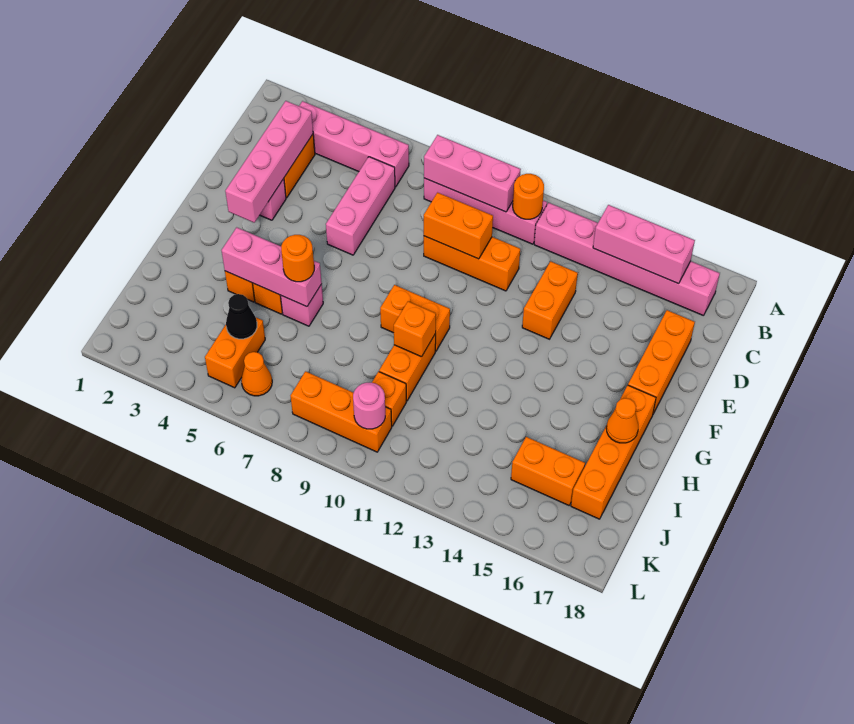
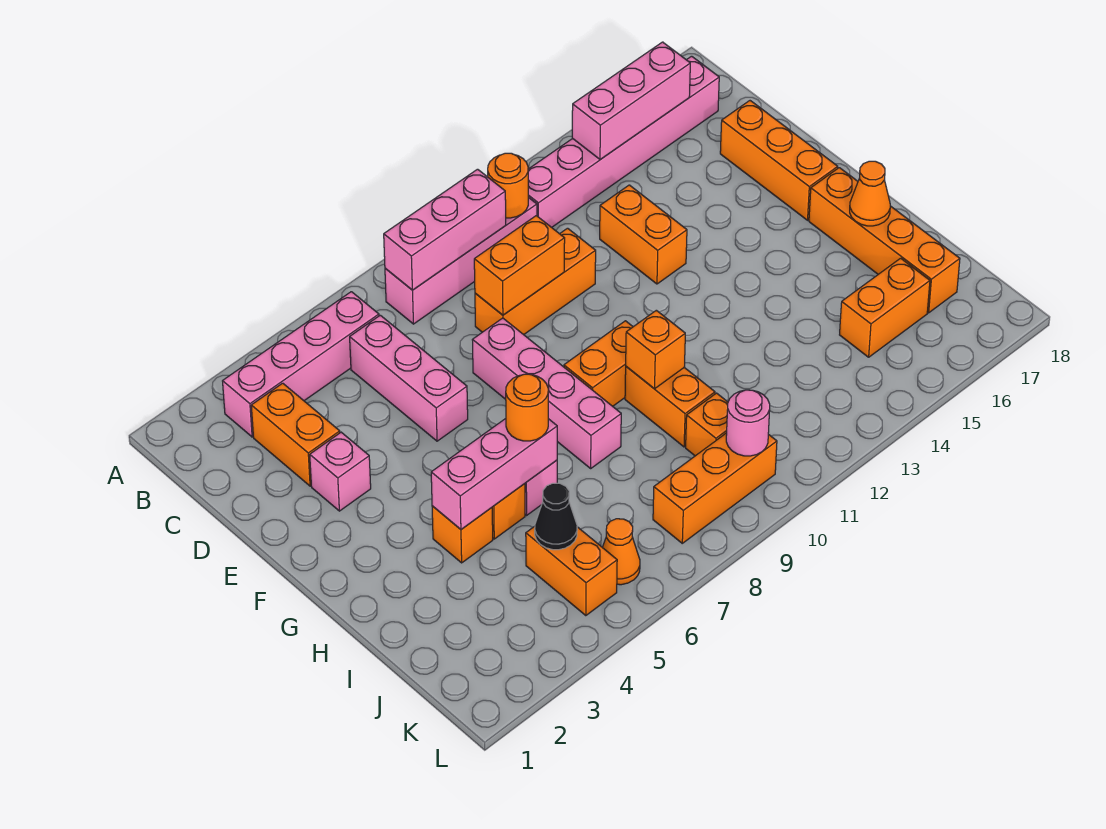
pink 1x4 brick [225,101,313,222] -> pink 1x4 brick moved to [473,318,621,468]

